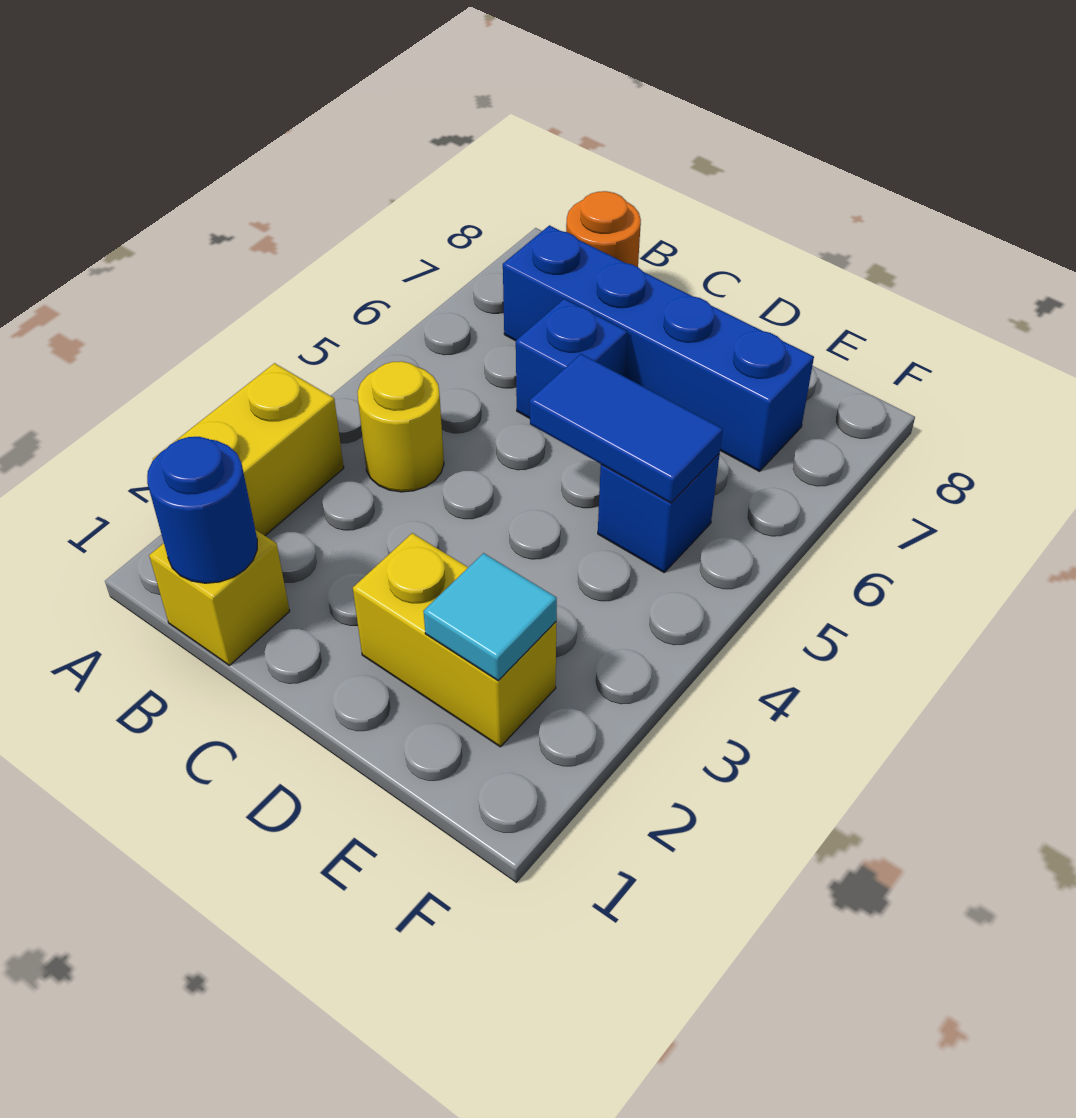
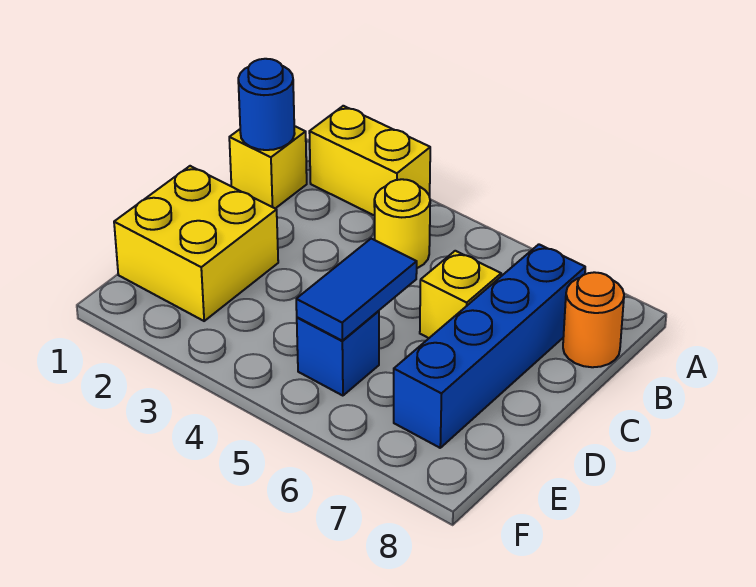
blue 1x1 brick [516,299,627,418] -> yellow 1x1 brick [420,251,501,338]
yellow 1x2 brick [353,533,556,747] -> yellow 2x2 brick [114,166,278,321]
cyan 1x1 tile [423,553,557,681] -> none

